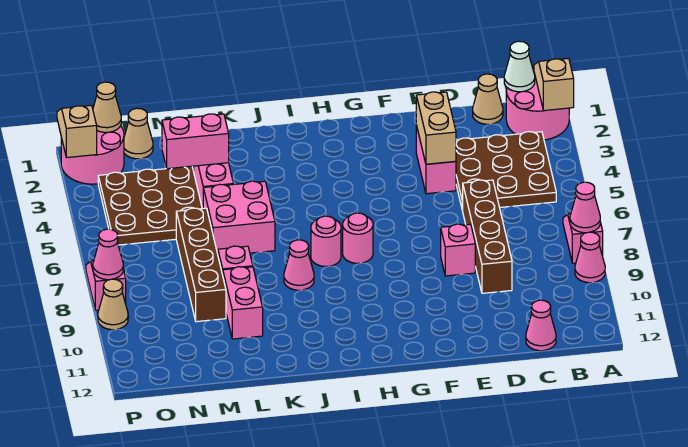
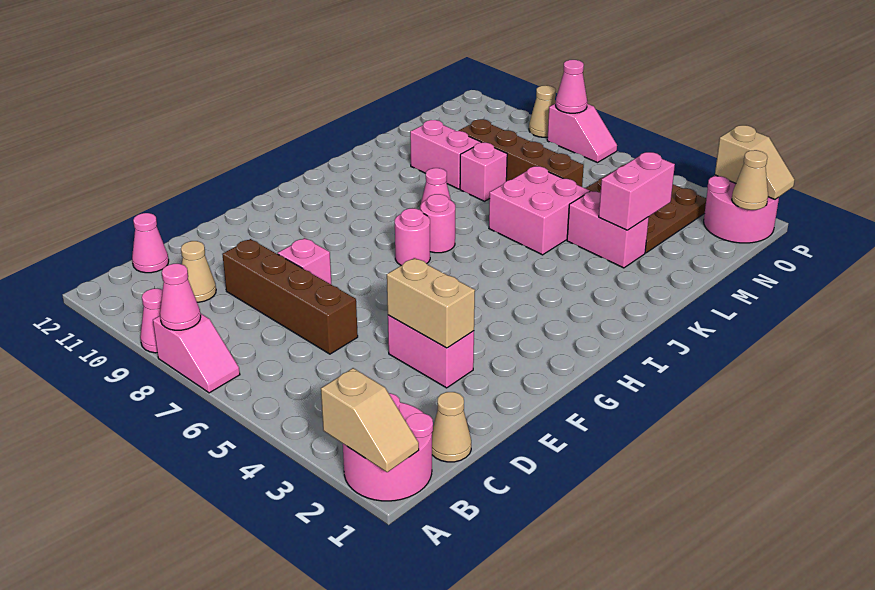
white 1x1 cone [504,41,535,92] -> none
brown 3x3 plate [456,132,556,211] -> none
tan 1x1 cone [124,108,153,159] -> tan 1x1 cone moved to [181,241,216,302]

